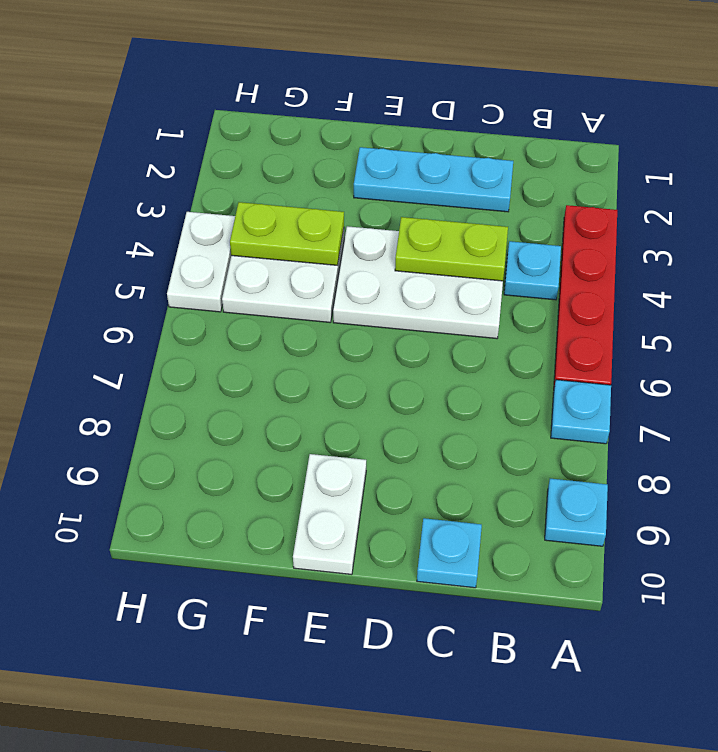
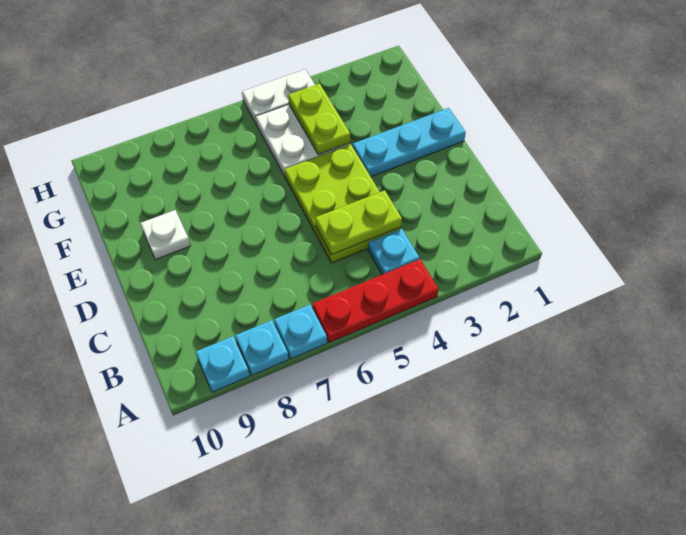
red 1x4 plate [554,205,617,386] -> red 1x3 plate [312,259,439,343]
cyan 1x3 plate [354,147,513,212] -> cyan 1x3 plate turned to [353,108,466,177]
white 2x3 plate [333,226,503,339] -> lime 2x3 plate [284,144,401,263]
lime 1x2 plate [395,217,508,281] -> lime 1x2 plate turned to [315,190,402,255]
cyan 1x1 plate [417,518,482,588] -> cyan 1x1 plate moved to [235,320,289,375]
white 1x2 plate [293,454,366,574] -> white 1x1 plate [140,210,190,260]

